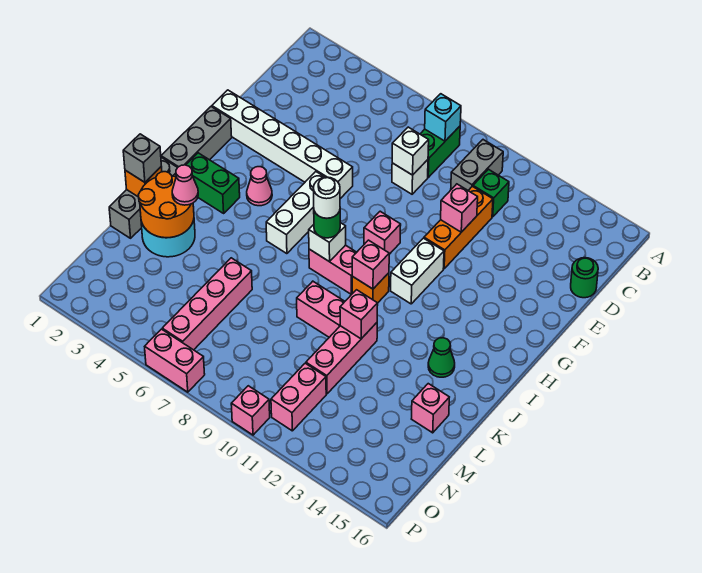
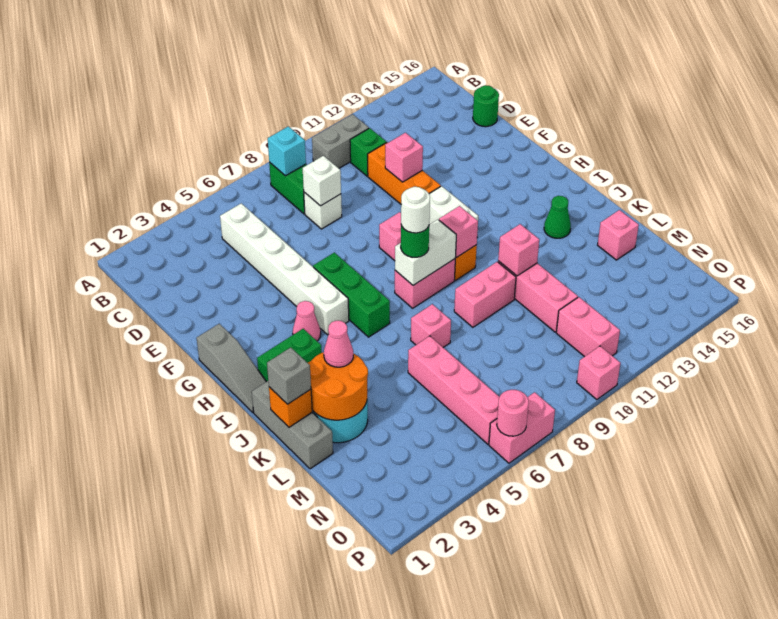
grey 1x2 brick [451,140,503,190] -> grey 1x2 brick turned to [312,114,369,168]
white 1x6 brick [212,90,353,199] -> white 1x6 brick turned to [220,203,349,335]
grey 1x3 brick [161,107,232,167] -> grey 1x3 slope [197,324,266,412]
white 1x3 brick [266,172,325,254] -> green 1x3 brick [313,252,390,337]
white 1x1 brick [309,223,346,262] -> white 1x2 brick [395,220,456,285]
none -> pink 1x1 brick [411,304,451,347]
none -> pink 1x1 round brick [497,390,529,436]

